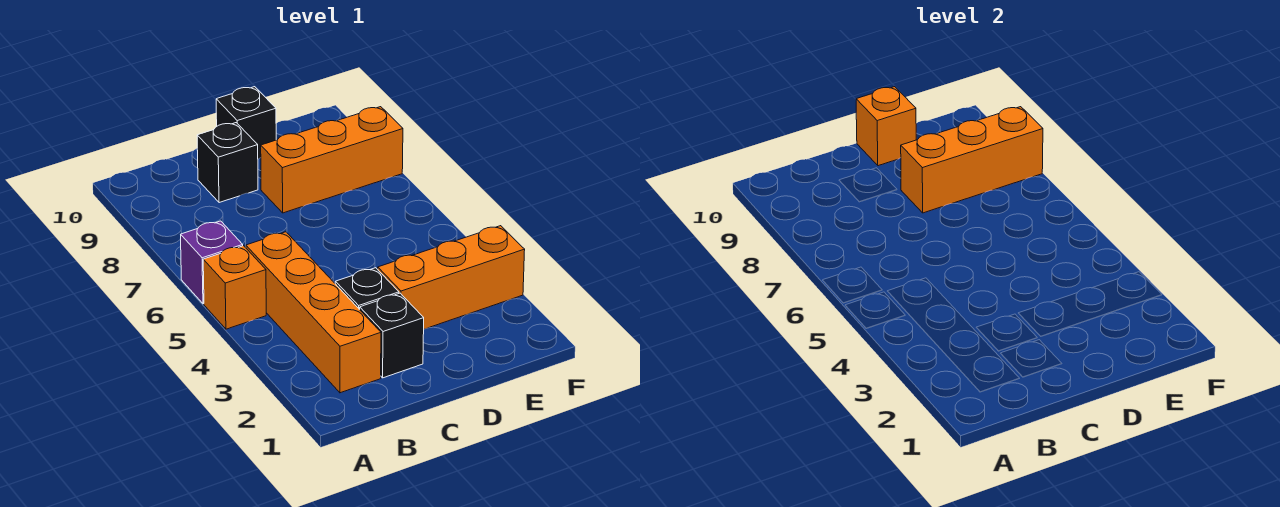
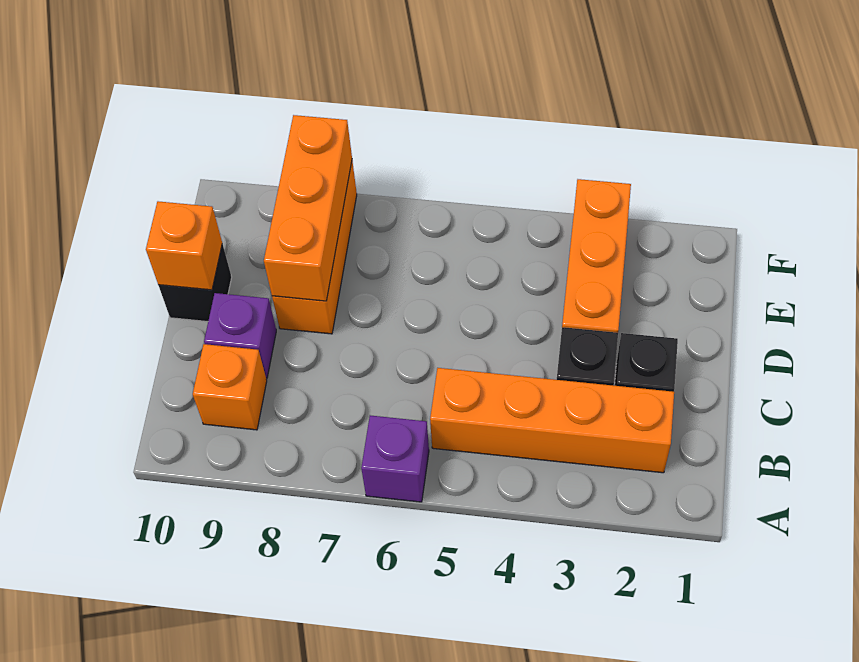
orange 1x1 brick [203,246,266,329] -> orange 1x1 brick moved to [193,344,267,430]
black 1x1 brick [197,123,258,203] -> purple 1x1 brick [204,293,276,378]

